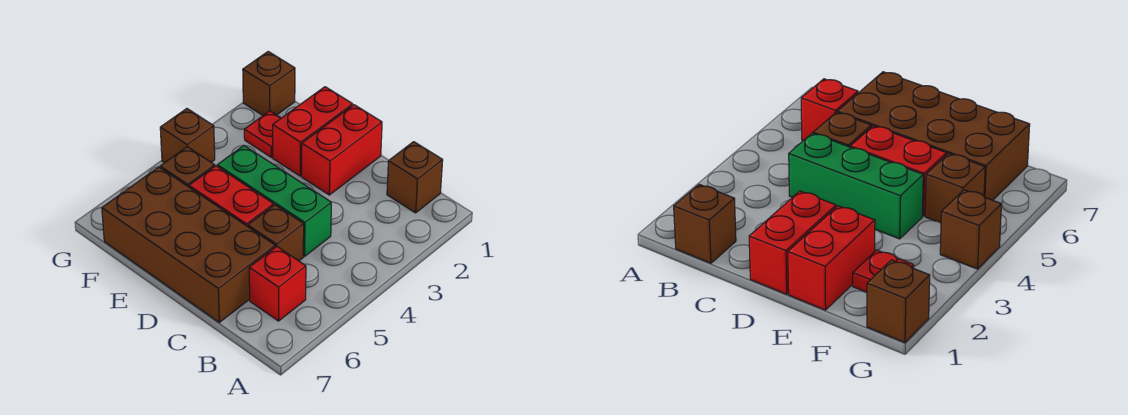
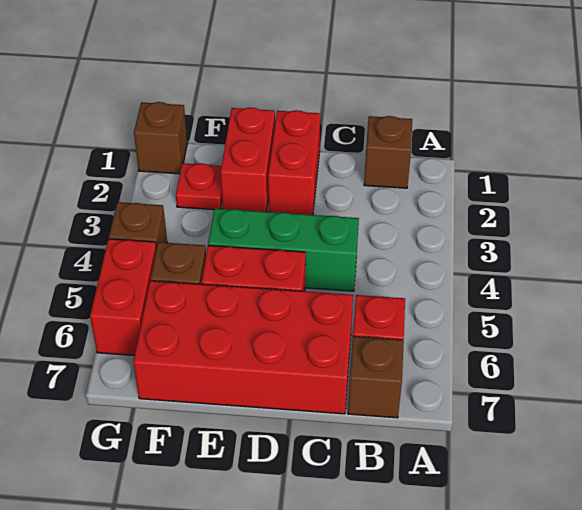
brown 1x1 brick [248,205,304,261] -> brown 1x1 brick moved to [348,336,404,418]
brown 2x4 brick [102,167,275,322] -> red 2x4 brick [133,281,353,414]
none -> red 1x2 brick [90,239,156,356]

